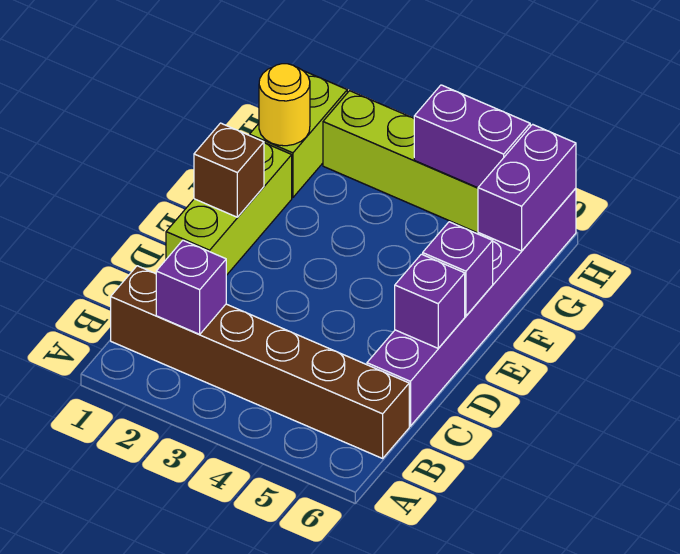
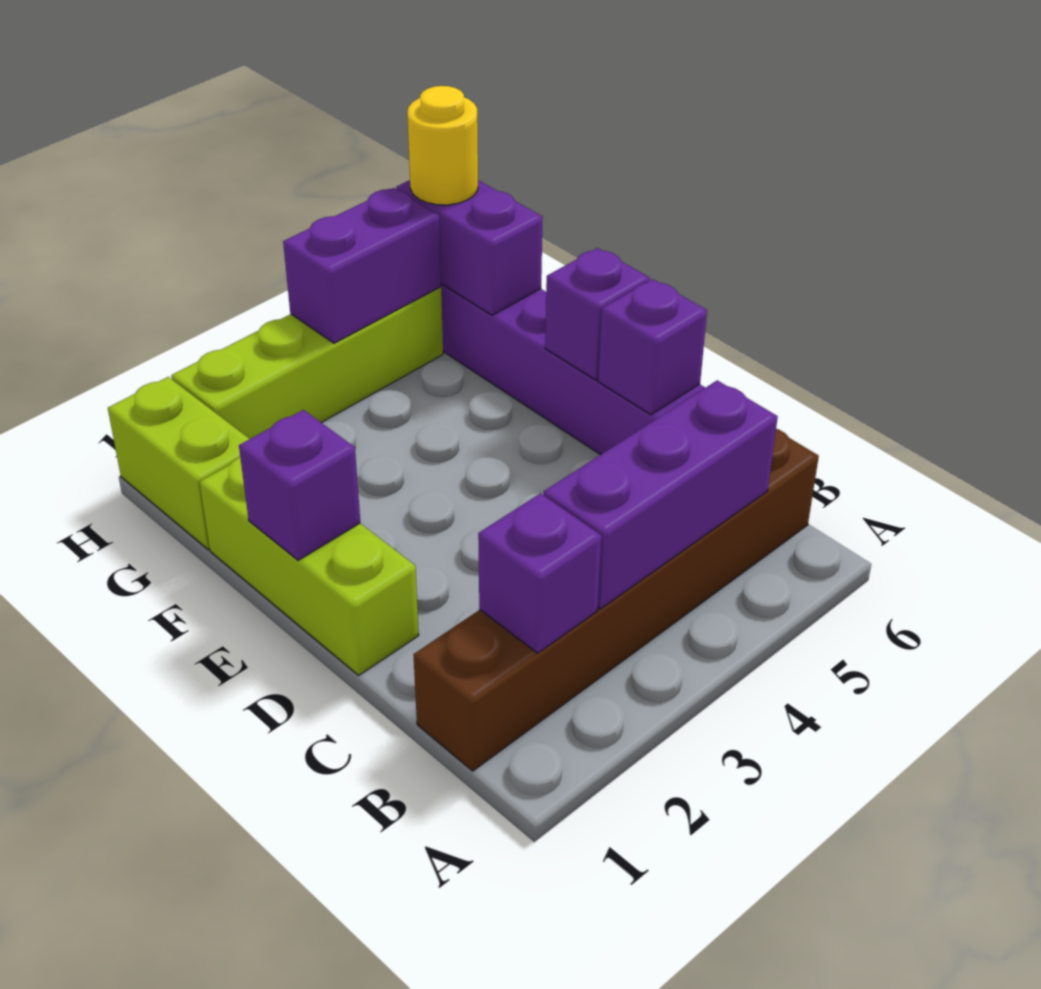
none -> purple 1x3 brick [544,380,778,609]
brown 1x1 brick [194,123,264,217] -> purple 1x1 brick [239,410,360,560]
yellow 1x1 round brick [259,64,310,146] -> yellow 1x1 round brick moved to [407,86,478,205]

